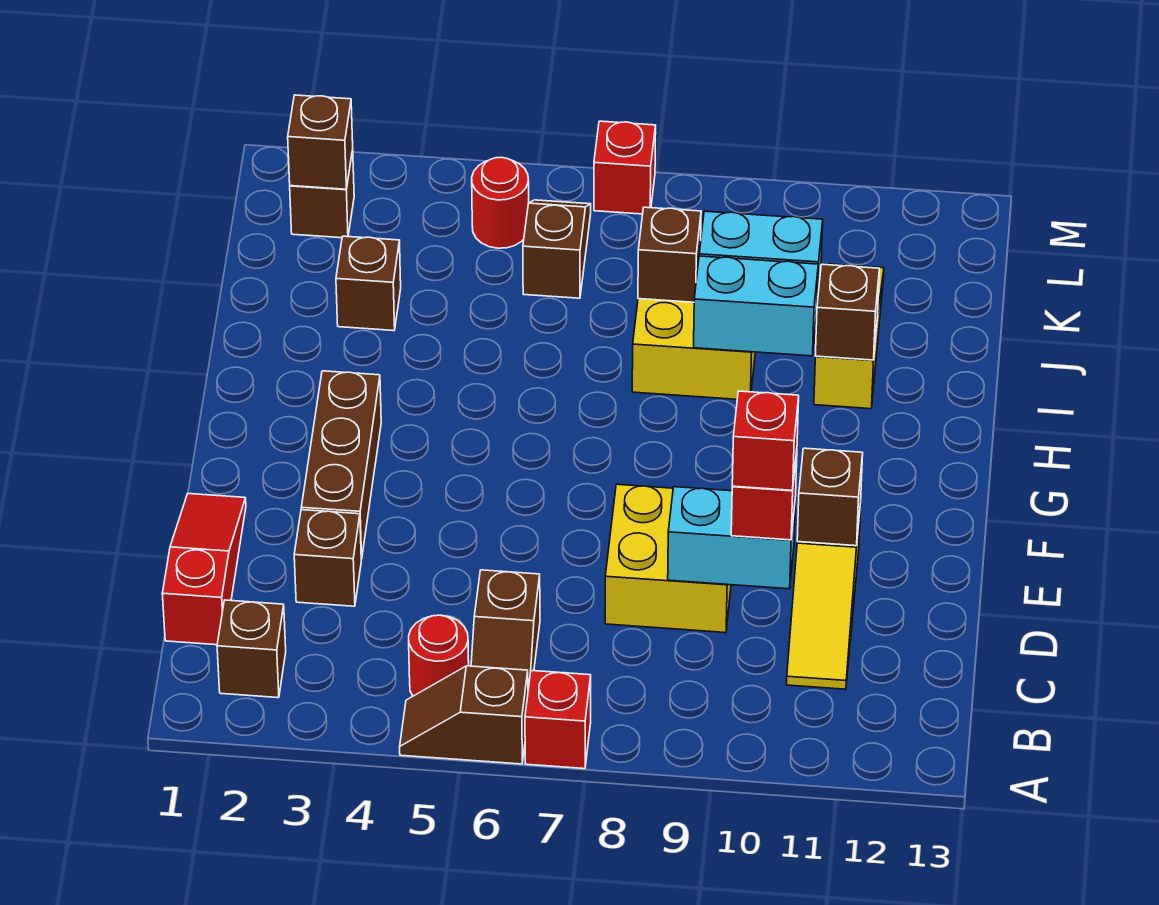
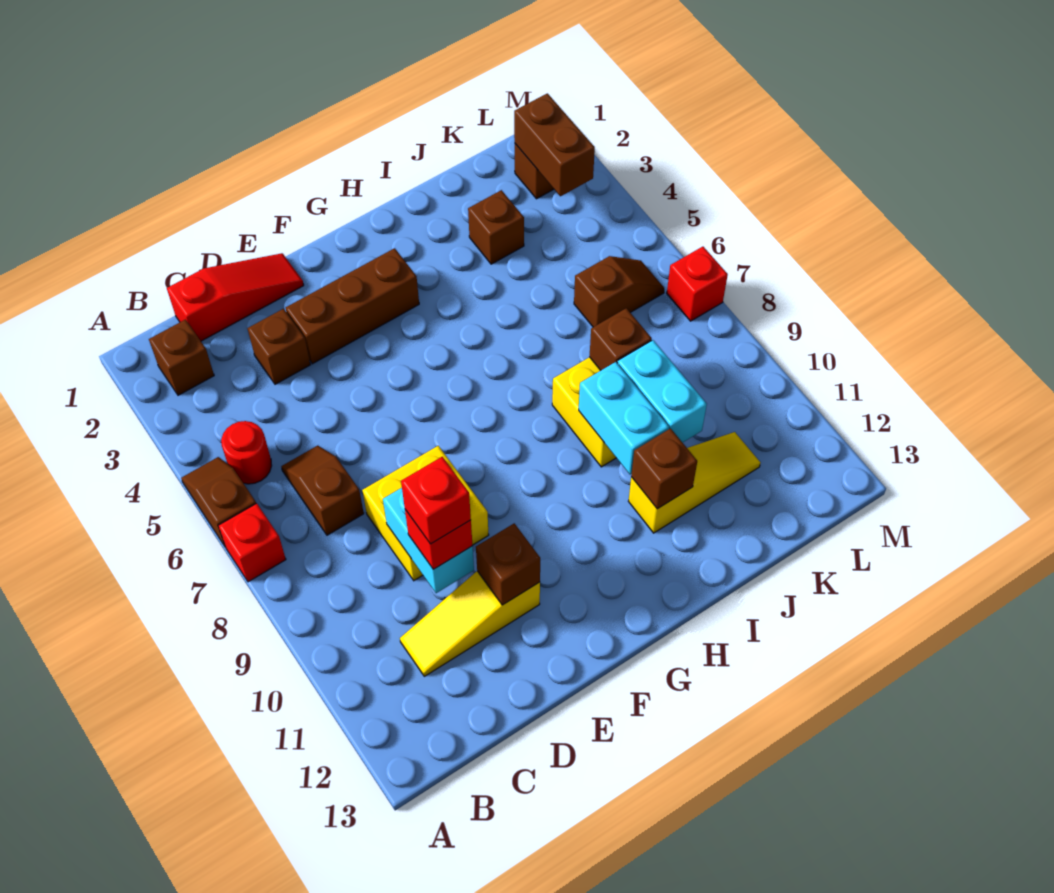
brown 1x2 slope [471,570,540,689] -> brown 1x2 slope turned to [281,445,364,535]
brown 1x1 brick [288,95,353,189] -> brown 1x2 brick [514,93,595,196]
red 1x1 round brick [472,157,529,248] -> none

